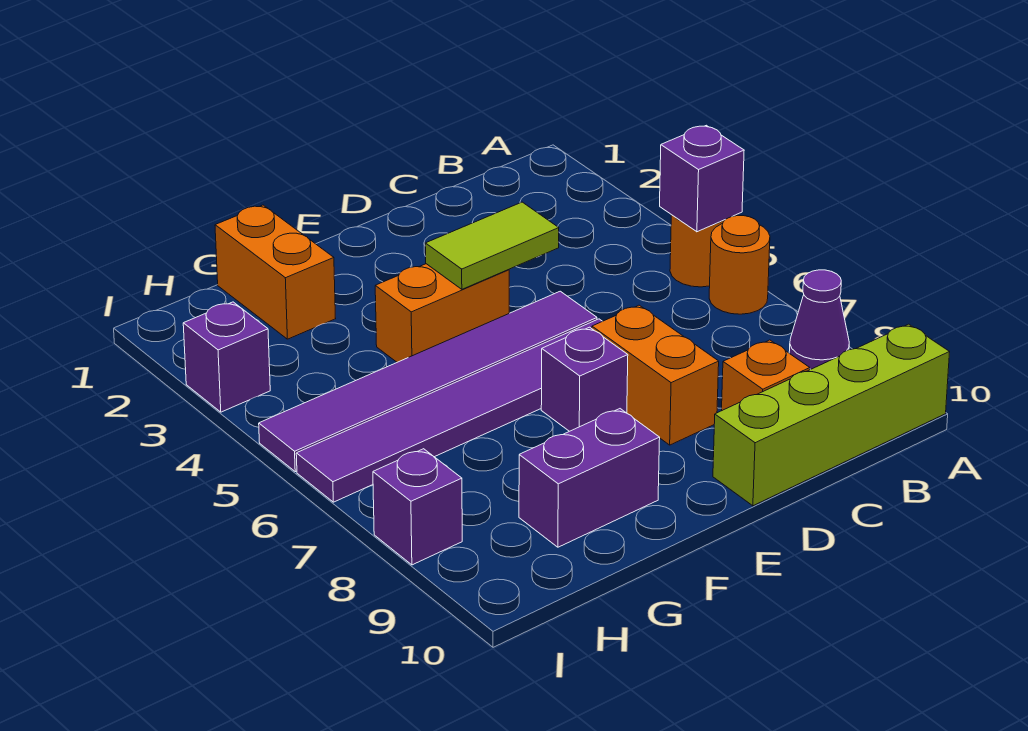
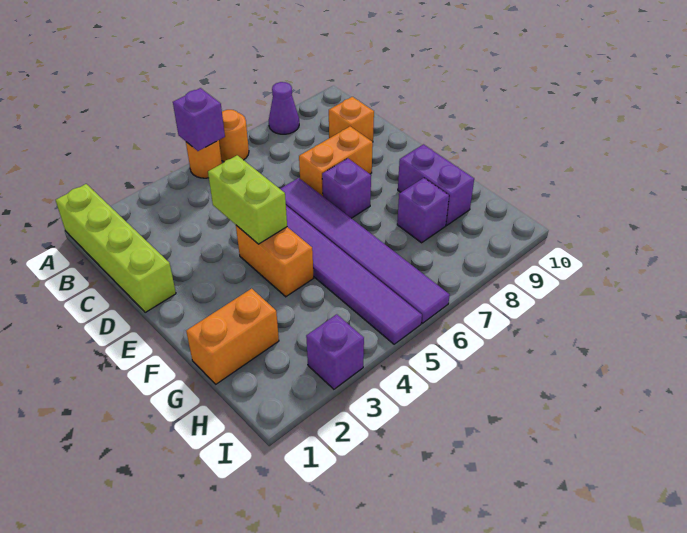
lime 1x4 brick [713,324,950,506] -> lime 1x4 brick moved to [56,184,176,312]
lime 1x2 tile [425,202,559,289] -> lime 1x2 brick [208,155,287,244]
purple 1x1 brick [373,449,462,565] -> purple 1x1 brick moved to [397,178,449,243]

